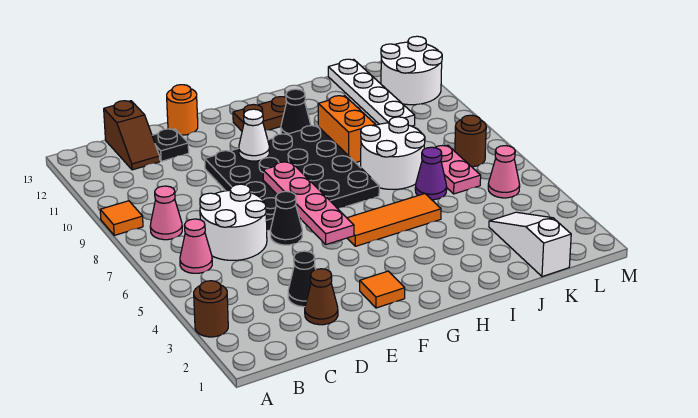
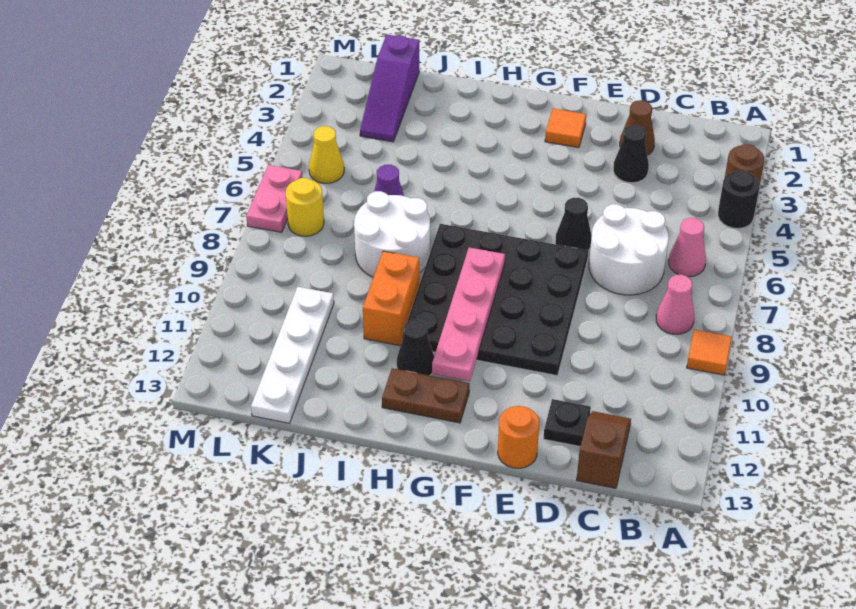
none -> black 1x1 round brick [718,170,760,229]
pink 1x4 plate [263,162,354,244] -> pink 1x4 plate moved to [432,248,505,381]
white 1x1 cone [239,109,269,161] -> none
orange 1x3 tile [347,194,441,246] -> none
white 1x3 slope [489,212,571,277] -> purple 1x3 slope [360,35,419,142]
pink 1x2 plate [435,145,481,194] -> pink 1x2 plate moved to [246,165,303,232]
pink 1x1 cone [488,146,520,198] -> yellow 1x1 cone [309,126,344,183]
brown 1x1 round brick [455,115,486,167] -> yellow 1x1 round brick [286,178,324,236]
white 2x2 round brick [381,36,442,105] -> none

